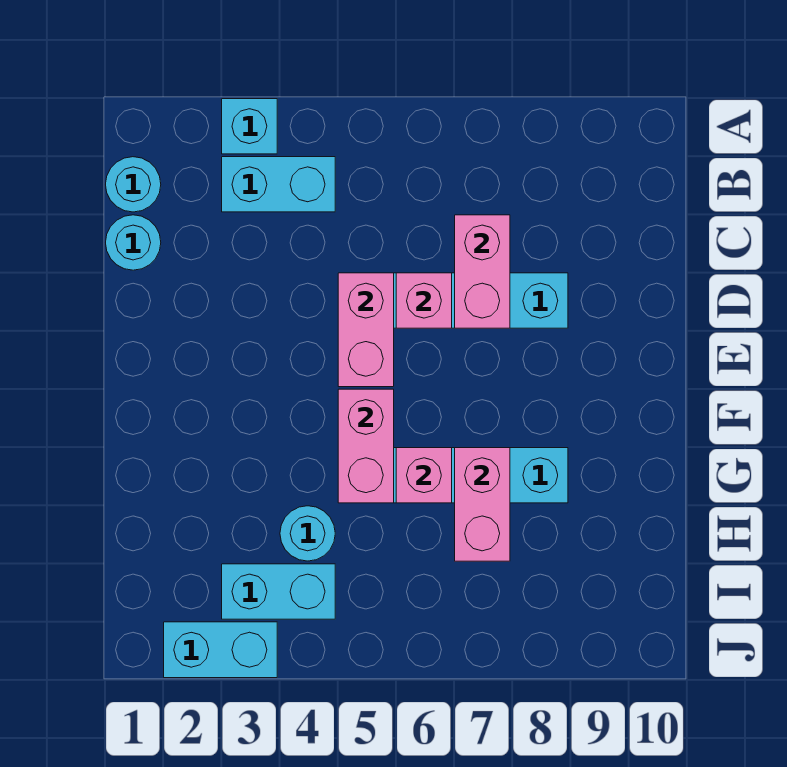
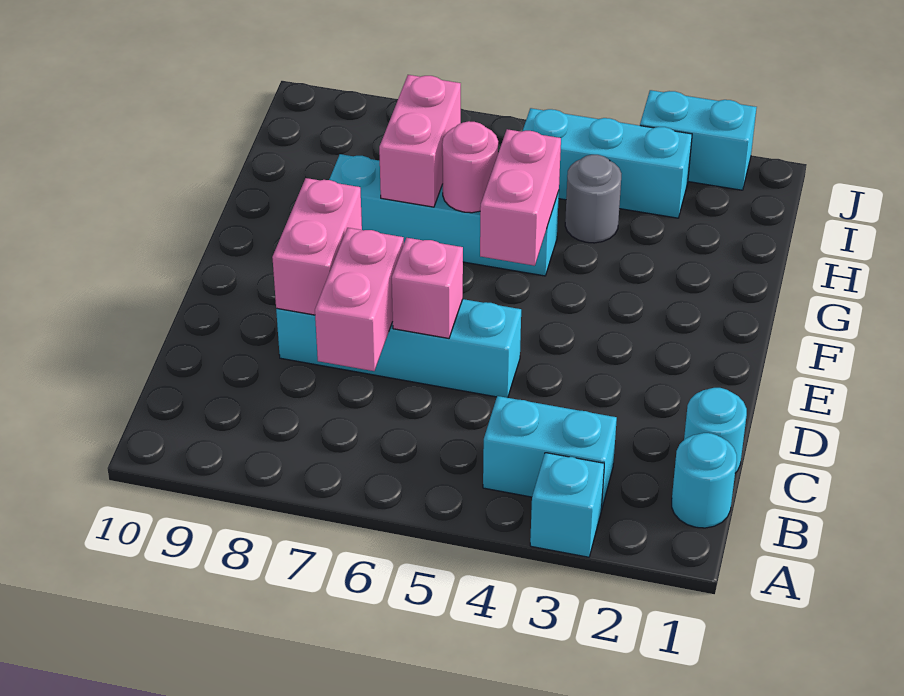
pink 1x2 brick [338,273,394,387] -> pink 1x2 brick moved to [272,178,362,315]
pink 1x1 brick [396,448,452,503] -> pink 1x1 round brick [442,121,498,213]
cyan 1x1 round brick [280,506,335,561] -> grey 1x1 round brick [565,155,621,243]
cyan 1x2 brick [222,564,335,619] -> cyan 1x3 brick [523,108,692,218]

